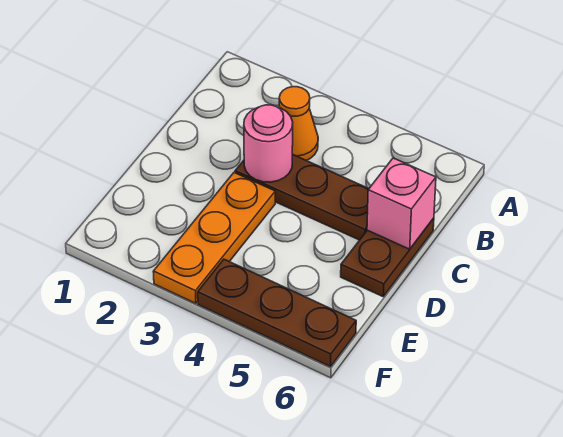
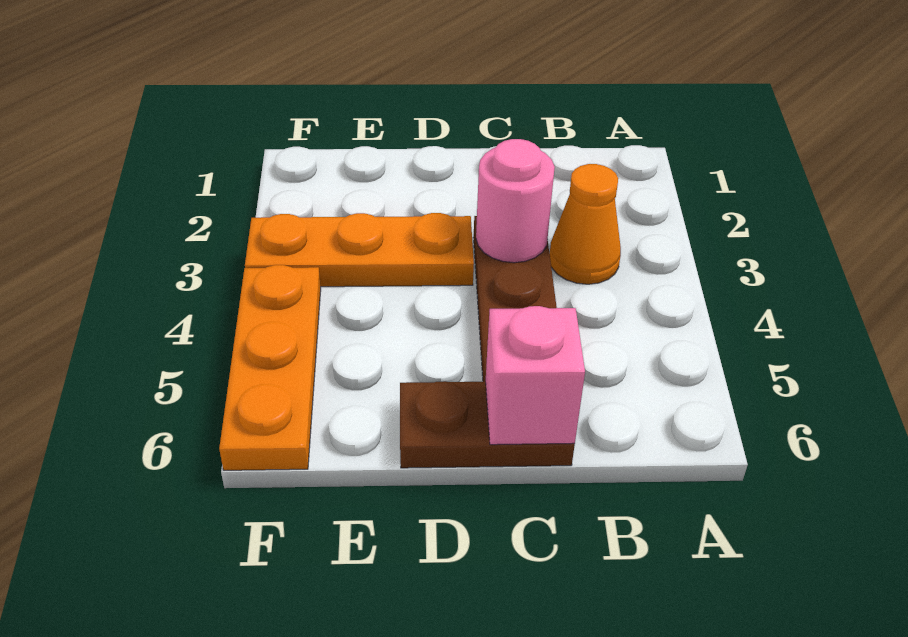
brown 1x3 plate [198,259,356,367] -> orange 1x3 plate [219,265,321,470]

